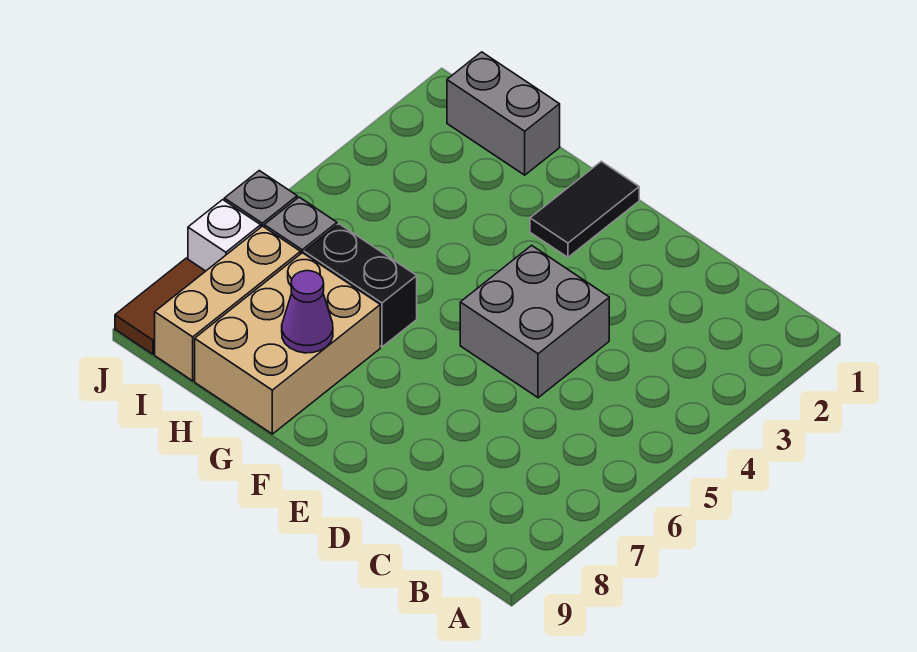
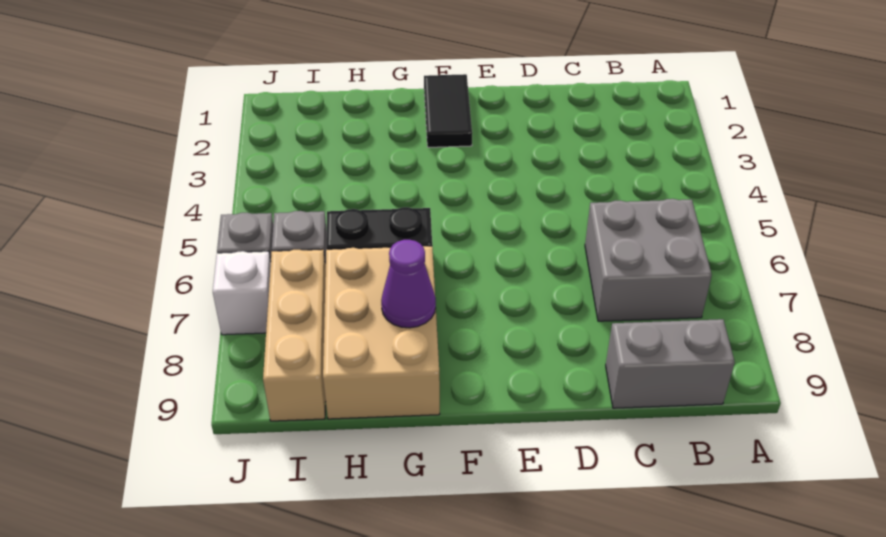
grey 2x2 brick [460,245,609,398] -> grey 2x2 brick moved to [585,199,712,321]
grey 1x2 brick [447,52,560,175] -> grey 1x2 brick moved to [606,319,735,408]
brown 1x2 tile [115,258,205,354] -> none

